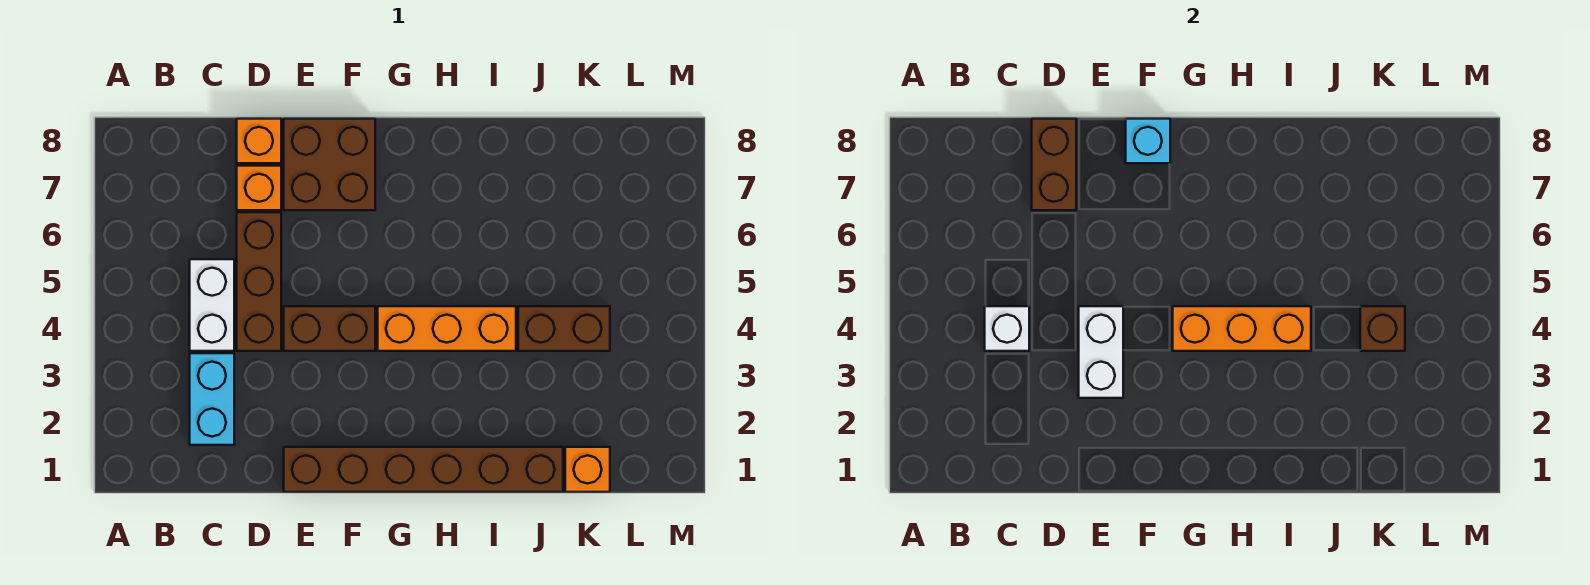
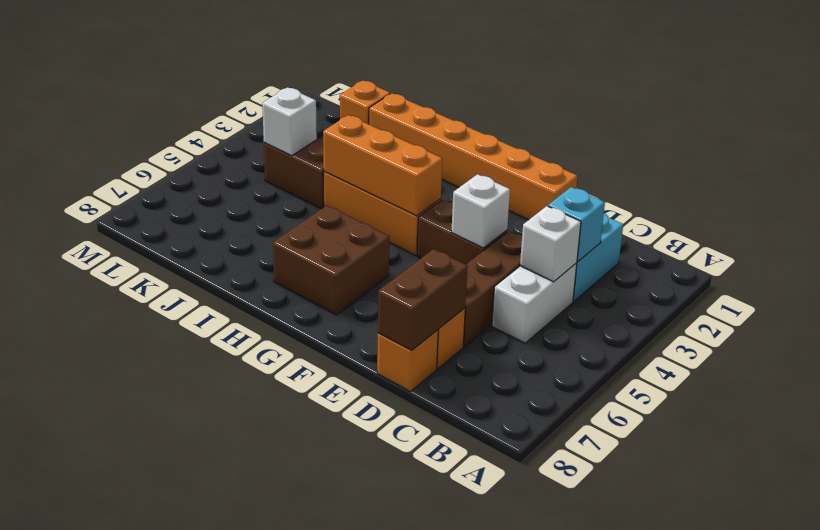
brown 1x6 brick [284,447,563,492] -> orange 1x6 brick [369,93,577,220]
white 1x2 brick [1079,306,1123,398] -> white 1x1 brick [451,174,510,248]
brown 2x2 brick [284,119,375,210] -> brown 2x2 brick moved to [273,206,389,315]
cyan 1x1 brick [1126,119,1170,163] -> cyan 1x1 brick moved to [548,187,605,262]
brown 1x1 brick [1360,306,1405,351] -> white 1x1 brick [262,87,317,156]

